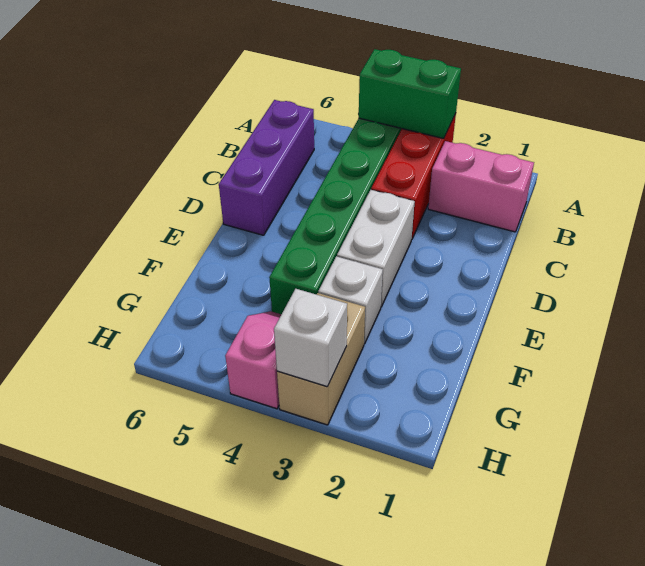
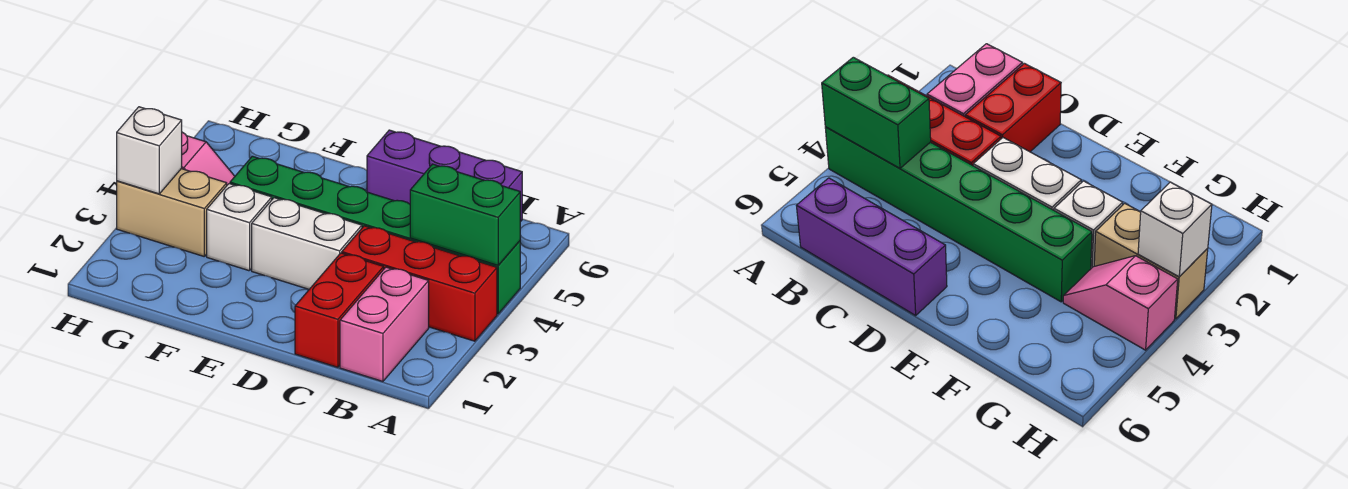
green 1x2 brick [359,49,461,139] -> green 1x2 brick turned to [410,164,520,265]
none -> red 1x2 brick [295,253,384,367]

